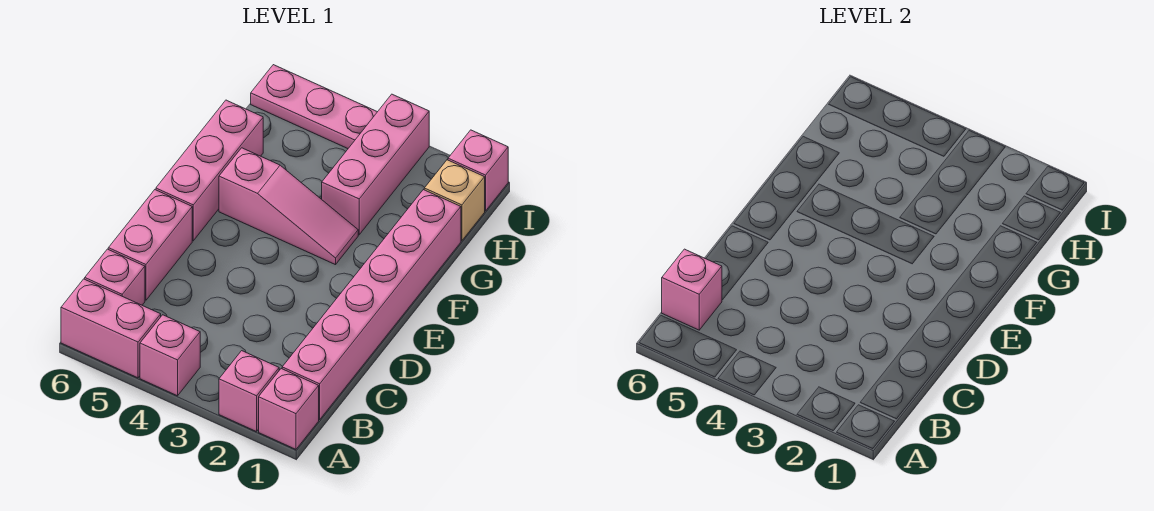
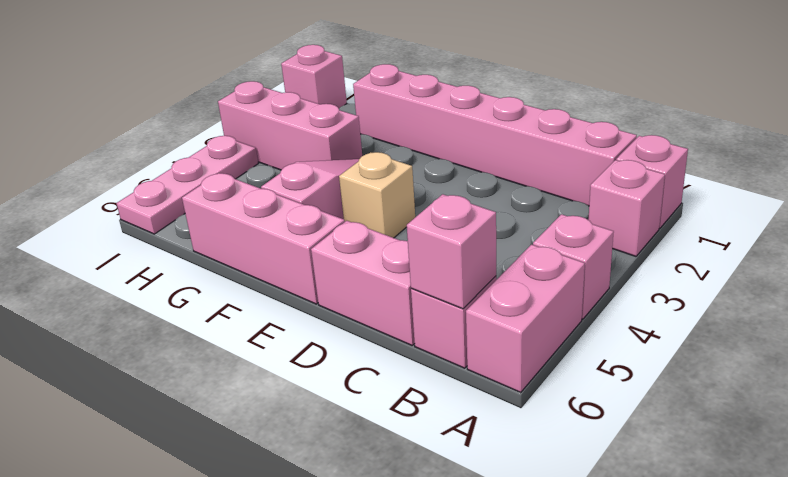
tan 1x1 brick [424,160,485,241] -> tan 1x1 brick moved to [339,152,415,238]

